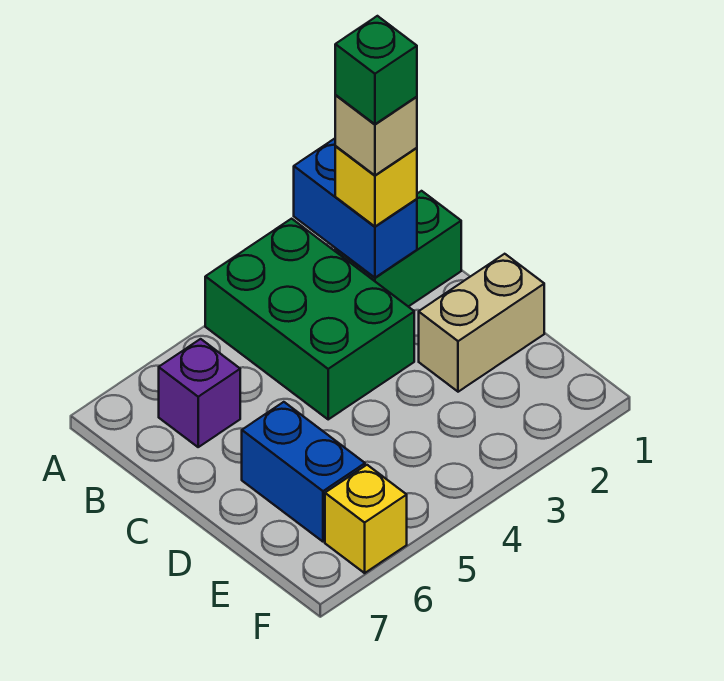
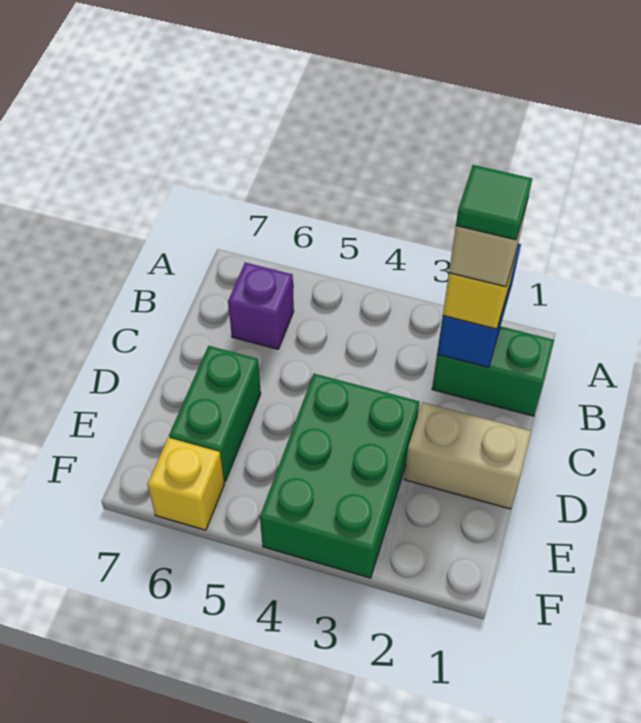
green 2x3 brick [205,219,414,419] -> green 2x3 brick moved to [260,374,419,578]
green 1x1 brick [335,16,417,124] -> green 1x1 tile [456,165,532,240]
blue 1x2 brick [242,402,365,542] -> green 1x2 brick [169,346,261,482]

